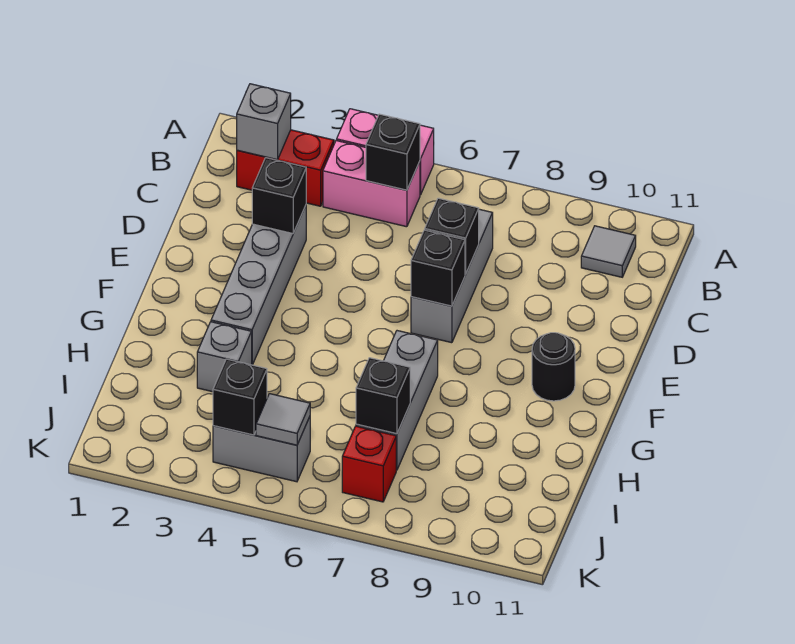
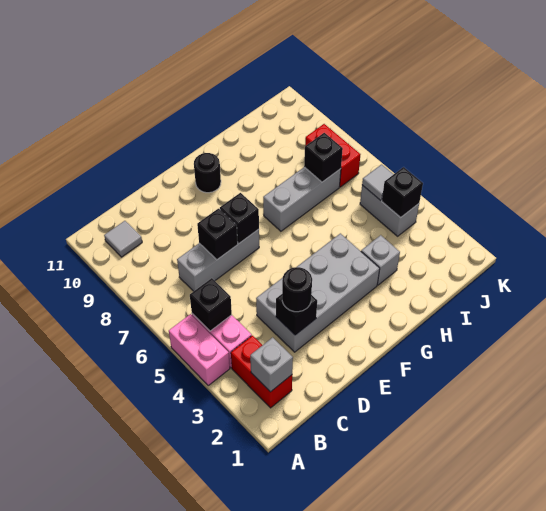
grey 1x4 brick [211,206,306,365] -> grey 2x4 brick [256,233,380,352]
none -> black 1x1 round brick [282,267,312,312]
red 1x1 brick [342,426,396,502] -> red 1x2 brick [305,124,361,187]

